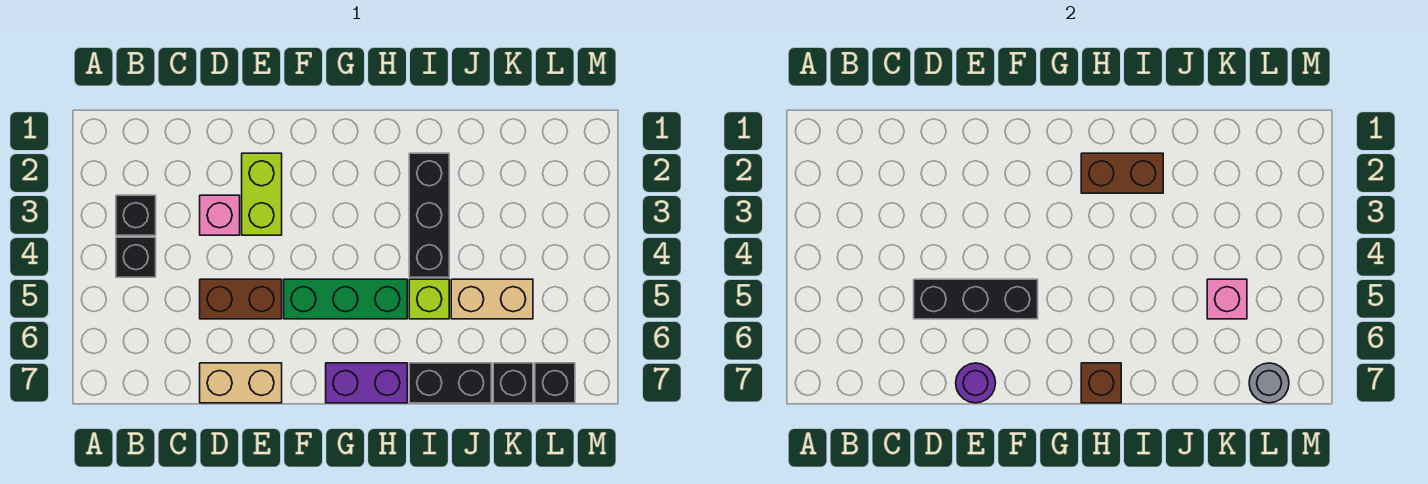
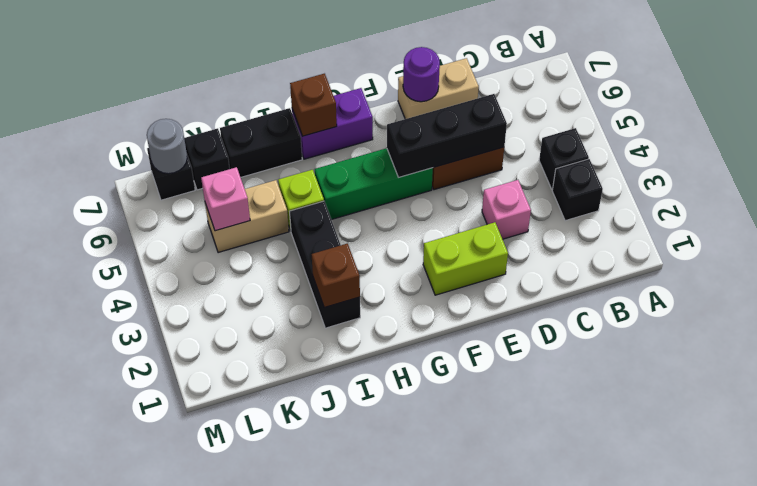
lime 1x2 brick [242,153,282,235] -> lime 1x2 brick turned to [423,222,508,295]
brown 1x2 brick [1081,153,1163,193] -> brown 1x1 brick [312,244,360,307]

